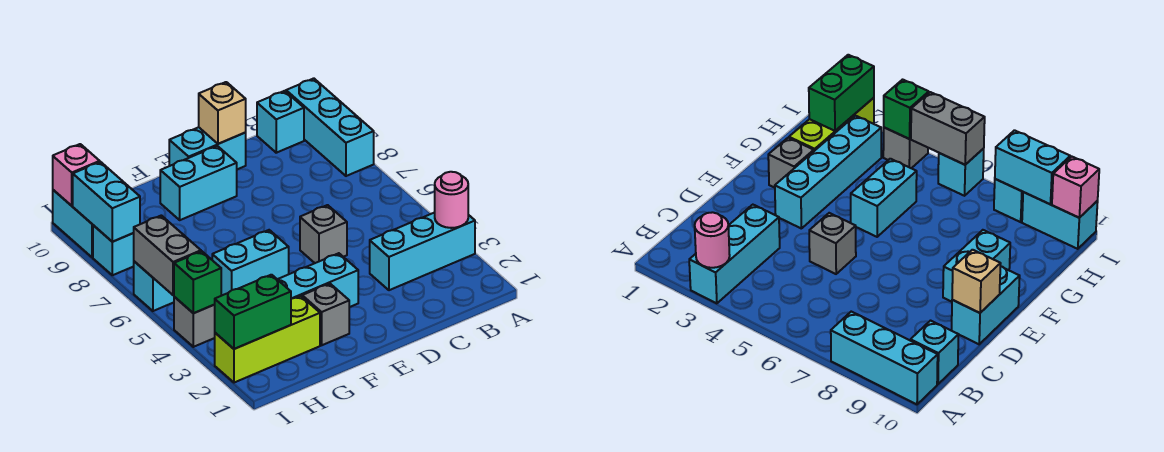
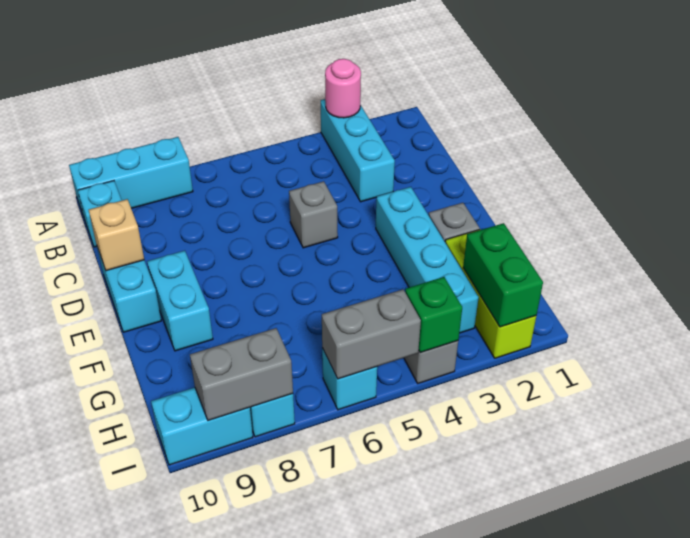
cyan 1x2 brick [212,230,289,296] -> none
cyan 1x2 brick [73,162,140,242] -> grey 1x2 brick [190,328,293,421]
pink 1x1 brick [53,144,100,206] -> none

